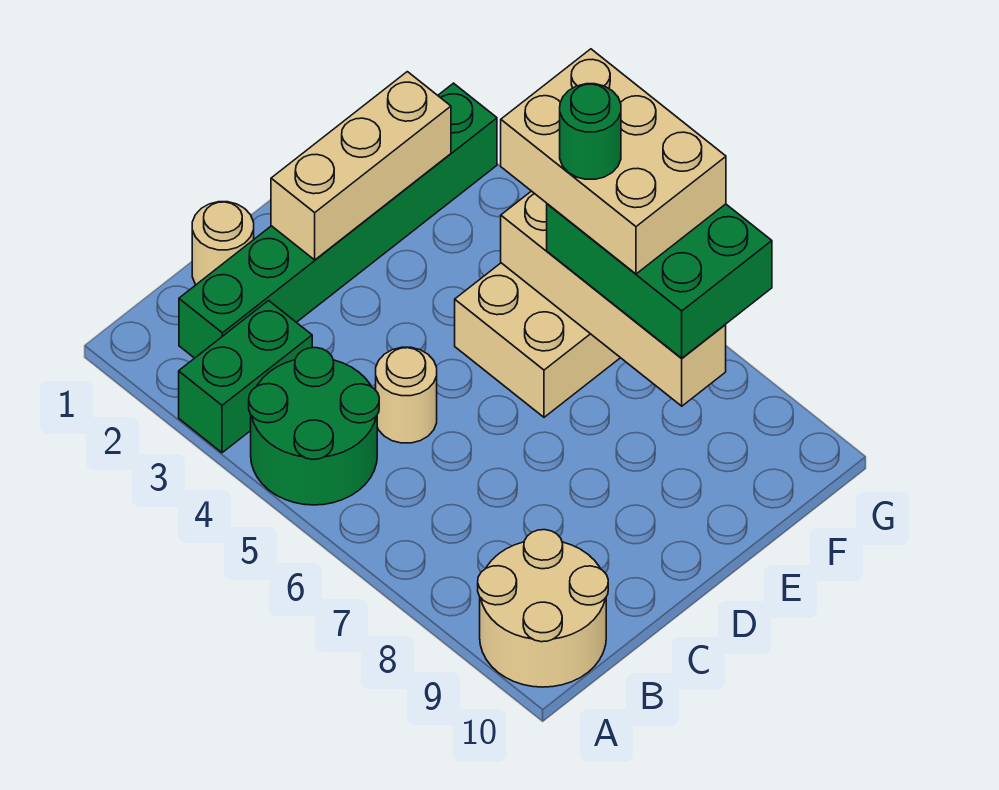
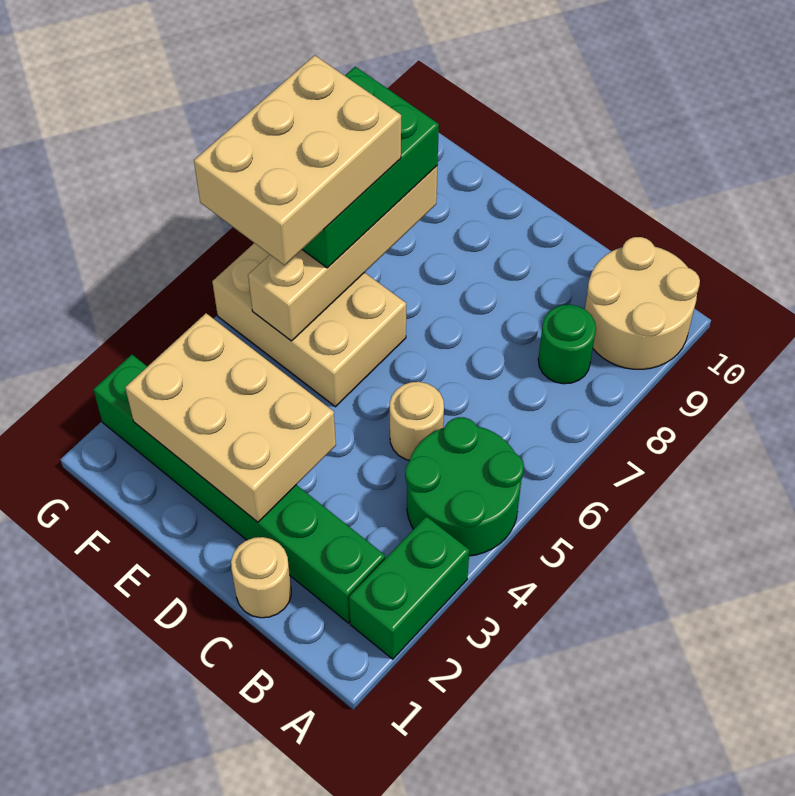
green 1x2 brick [179,301,312,453] -> green 1x2 brick turned to [349,516,470,659]
tan 1x3 brick [271,72,451,260] -> tan 2x3 brick [125,313,336,522]
green 1x1 round brick [560,84,621,179] -> green 1x1 round brick moved to [538,305,596,384]

